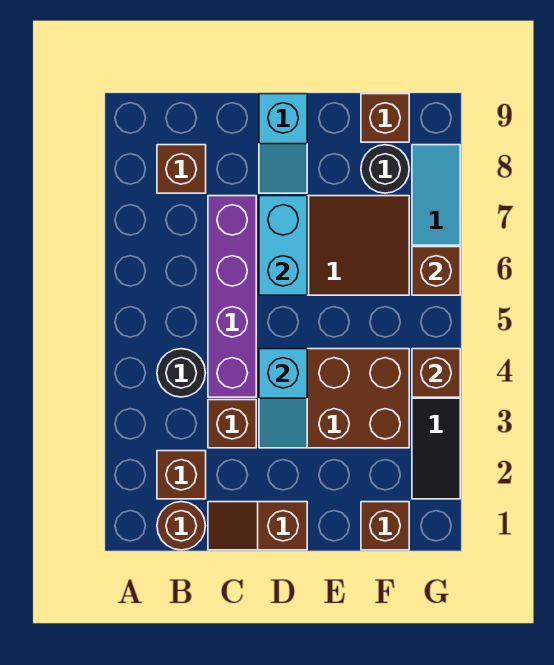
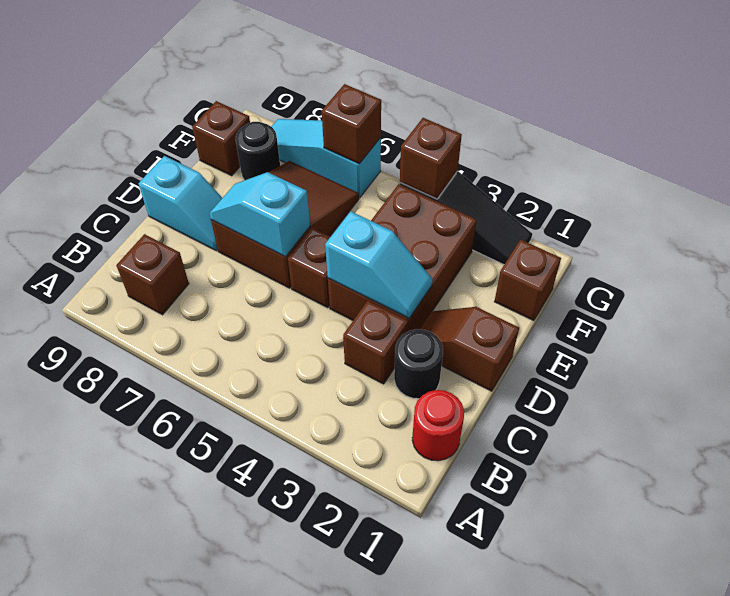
brown 1x1 round brick [157,502,205,550] -> red 1x1 round brick [412,390,464,461]
brown 1x1 brick [157,451,206,499] -> brown 1x1 brick moved to [288,227,331,308]
black 1x1 round brick [157,349,205,397] -> black 1x1 round brick moved to [394,329,443,399]
brown 1x2 slope [208,502,307,550] -> brown 1x2 slope turned to [420,307,519,391]
purple 1x4 brick [208,196,256,397] -> none
cyan 1x2 brick [259,196,307,295] -> cyan 1x2 slope [209,172,310,257]

